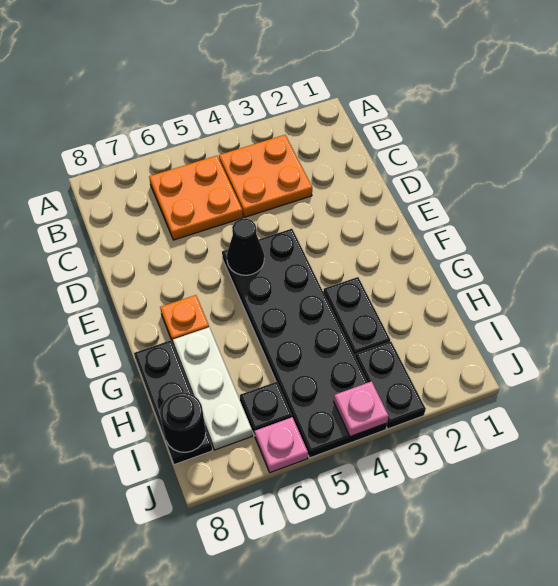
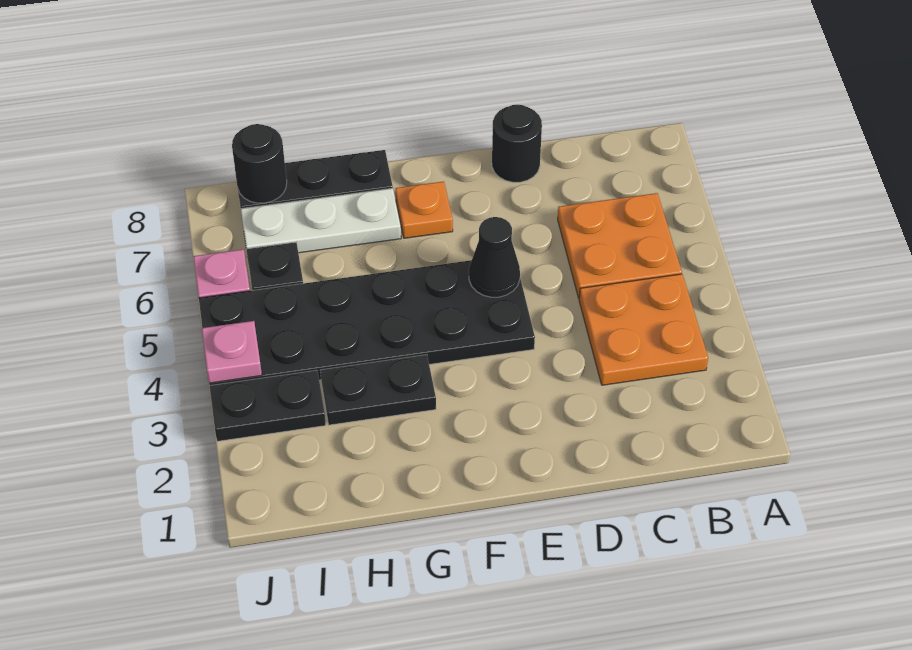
none -> black 1x1 round brick [492,104,542,182]

